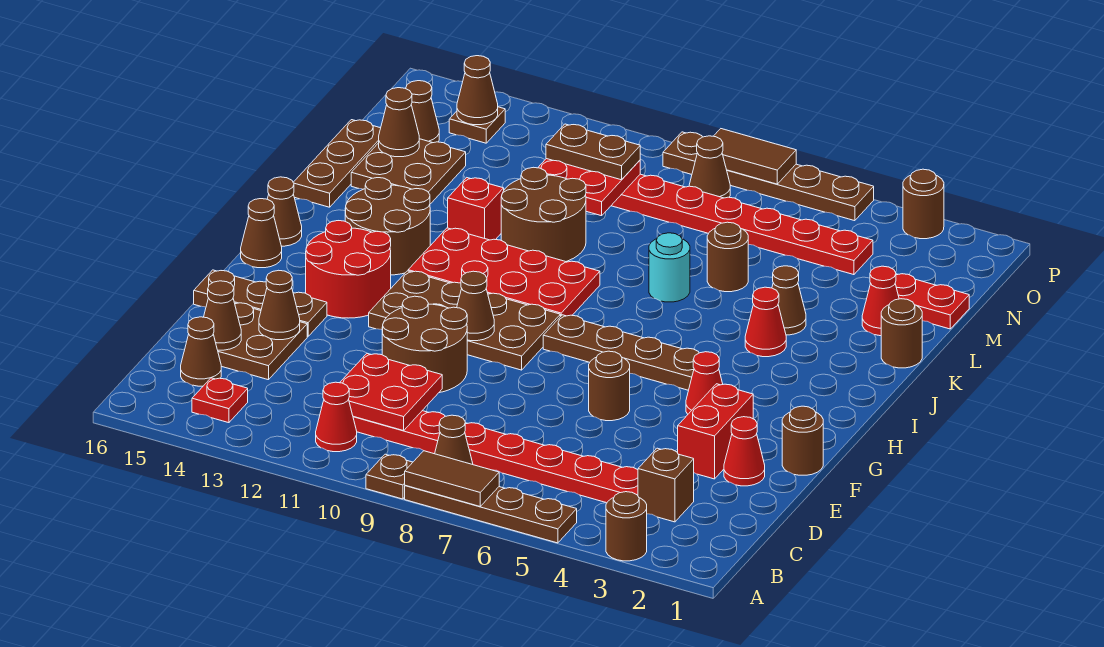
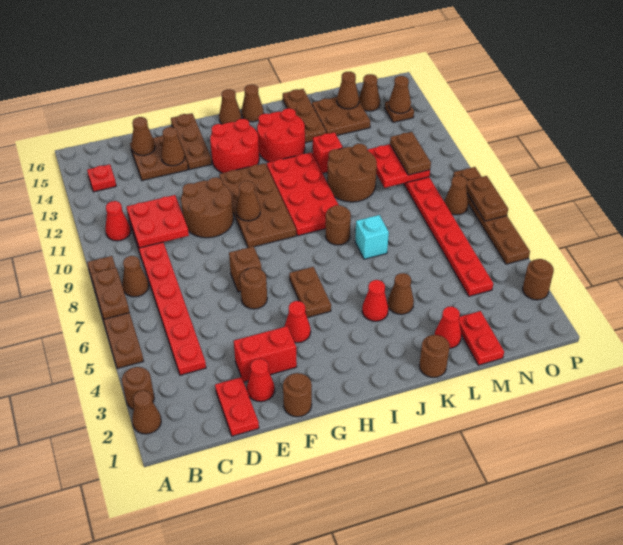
brown 1x2 tile [405,451,499,506] -> brown 1x2 plate [91,268,130,319]
brown 1x1 brick [638,448,694,522] -> brown 1x1 brick moved to [229,246,262,292]
brown 1x1 cone [181,317,221,386] -> brown 1x1 cone moved to [132,391,161,434]
none -> red 1x2 plate [215,377,259,436]
brown 1x4 plate [543,315,699,390] -> brown 1x2 plate [289,267,331,318]
brown 2x2 round brick [345,178,430,275] -> red 2x2 round brick [257,108,305,162]
cyan 1x1 round brick [649,233,690,302] -> cyan 1x1 brick [355,215,389,259]
brown 1x3 plate [293,120,381,207] -> brown 1x3 plate turned to [283,89,326,143]
brown 1x1 round brick [707,222,748,292] -> brown 1x1 round brick moved to [326,205,351,245]
brown 1x2 tile [714,129,796,184] -> brown 1x2 plate [466,176,508,221]

